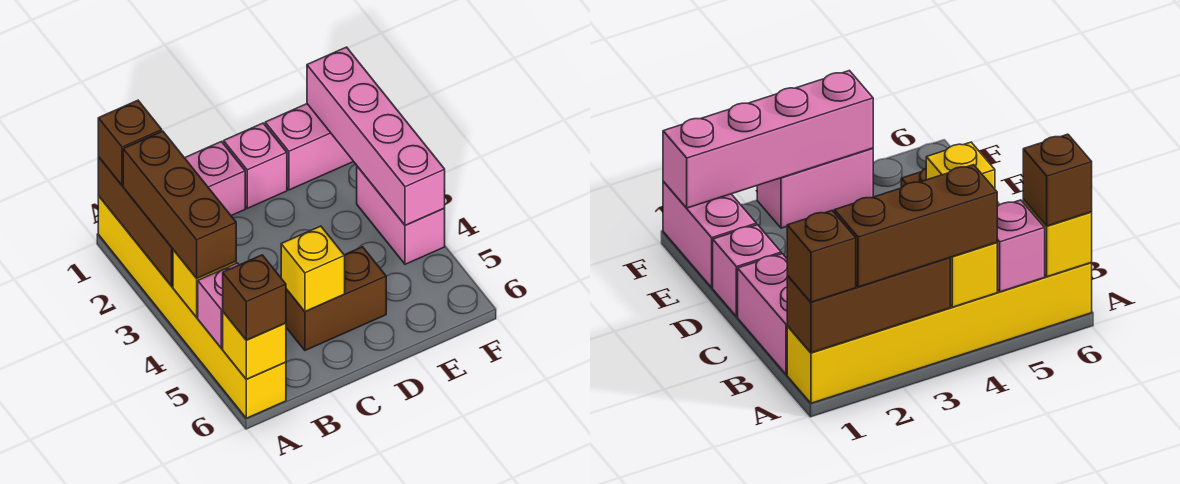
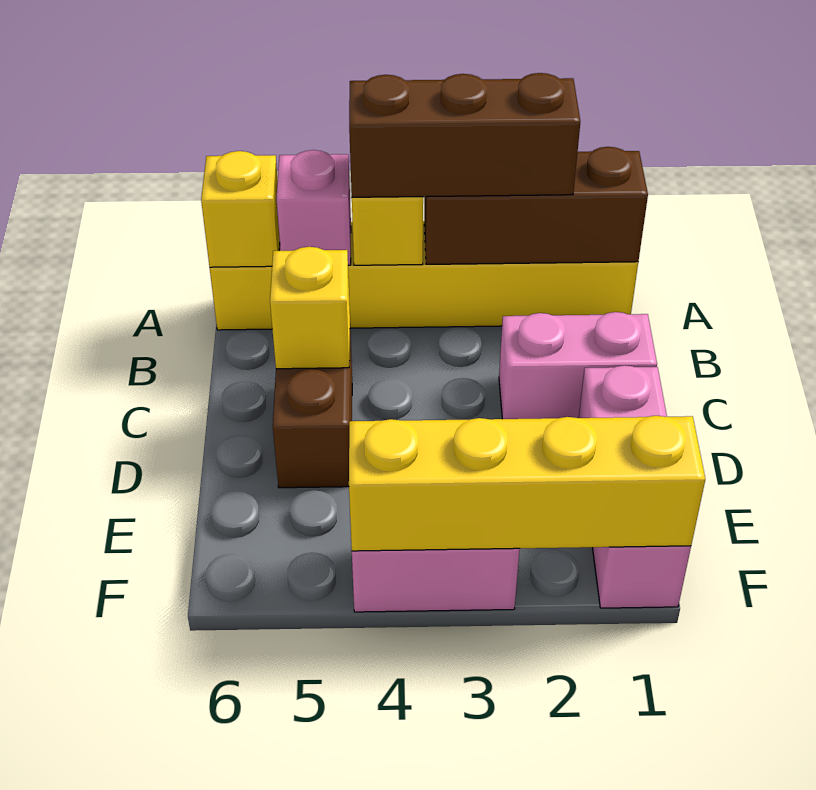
brown 1x1 brick [98,100,162,186] -> none
brown 1x1 brick [223,255,286,340] -> none
pink 1x2 brick [185,142,245,216] -> pink 1x2 brick turned to [499,312,657,419]
pink 1x4 brick [307,47,445,225] -> yellow 1x4 brick [349,416,705,551]

